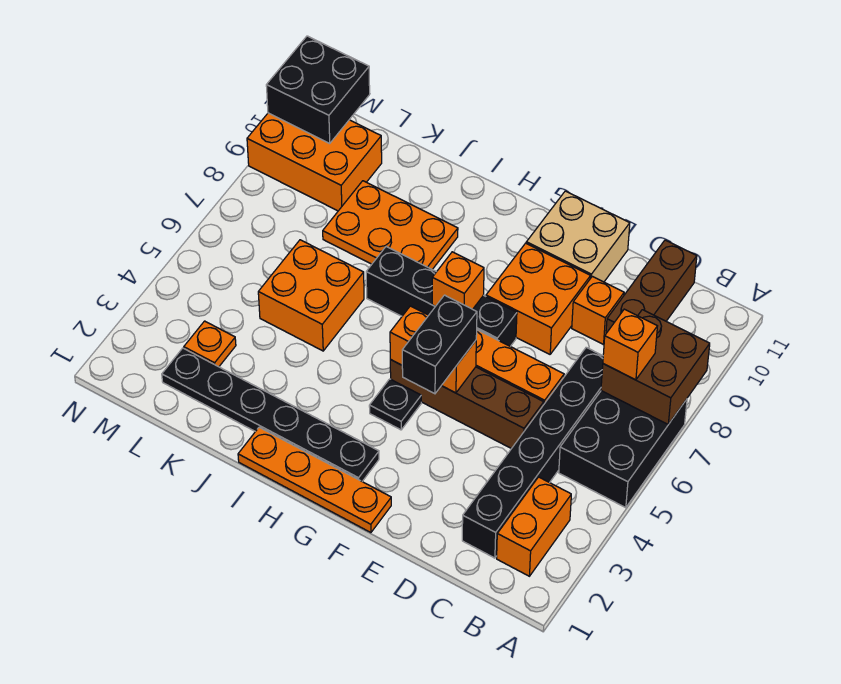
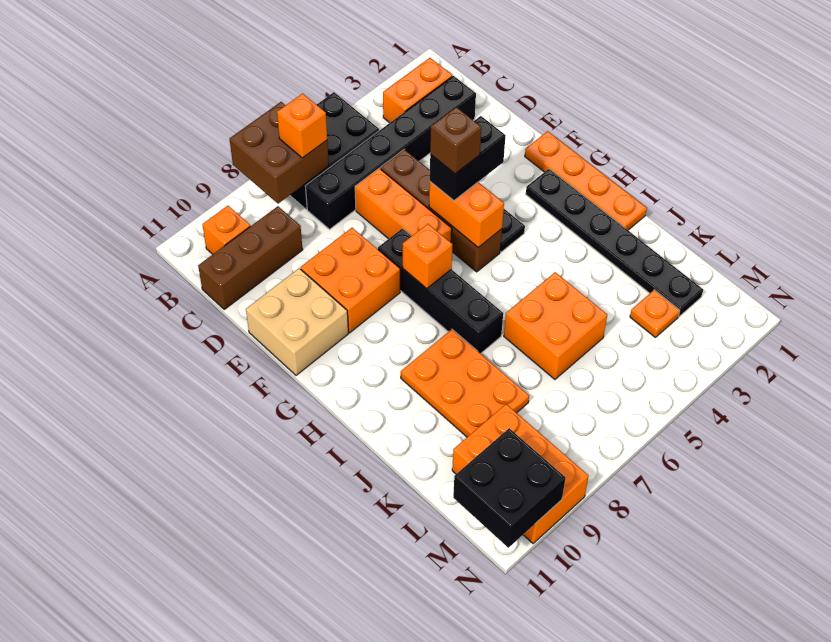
orange 1x1 brick [572,276,624,345] -> orange 1x1 brick moved to [202,206,250,254]
none -> brown 1x1 brick [430,107,481,174]

